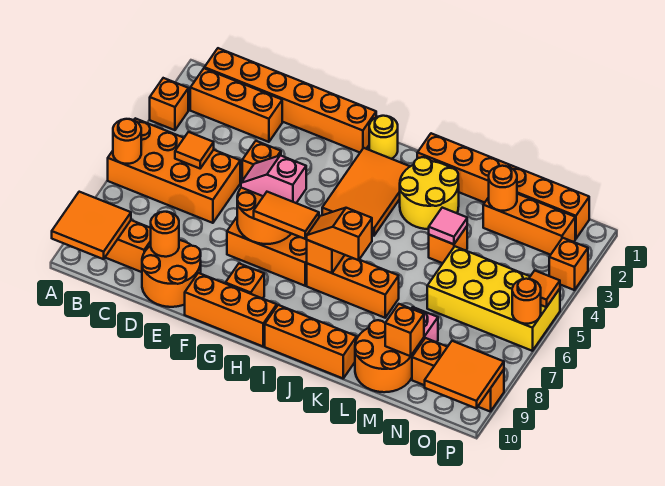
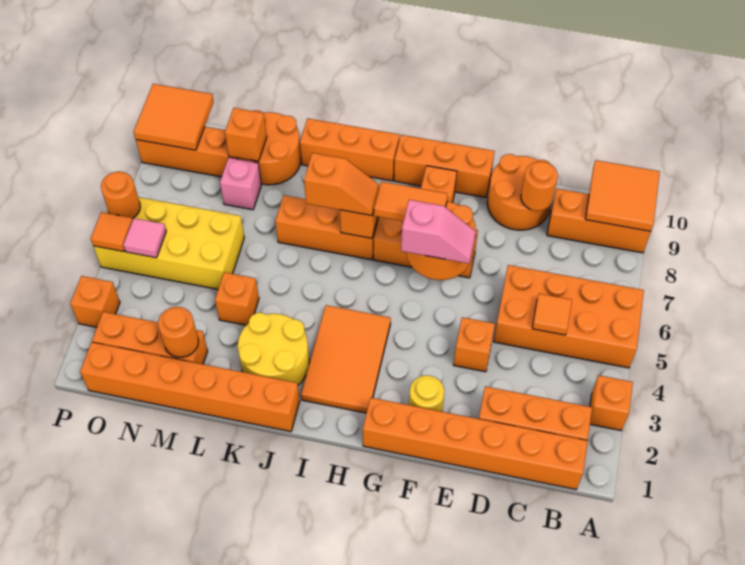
orange 1x1 round brick [113,119,141,164] -> none
yellow 1x1 round brick [369,116,398,159] -> yellow 1x1 round brick moved to [409,375,444,412]
pink 1x1 tile [429,208,467,244] -> pink 1x1 tile moved to [123,218,166,258]

